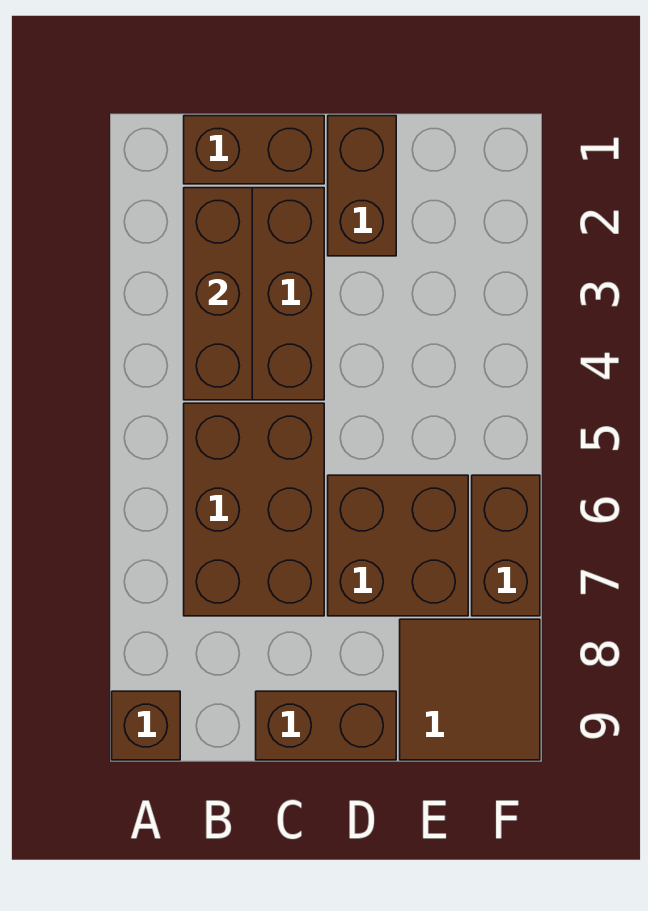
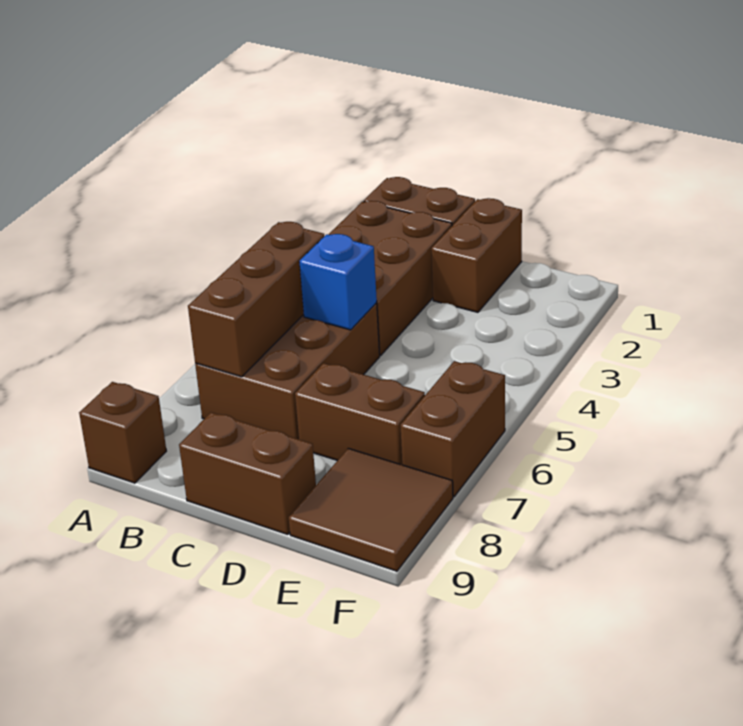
brown 1x3 brick [184,188,252,400] -> brown 1x3 brick moved to [188,222,324,377]
none -> blue 1x1 brick [299,234,377,330]
brown 2x2 brick [328,475,468,616] -> brown 1x2 brick [295,363,425,465]

